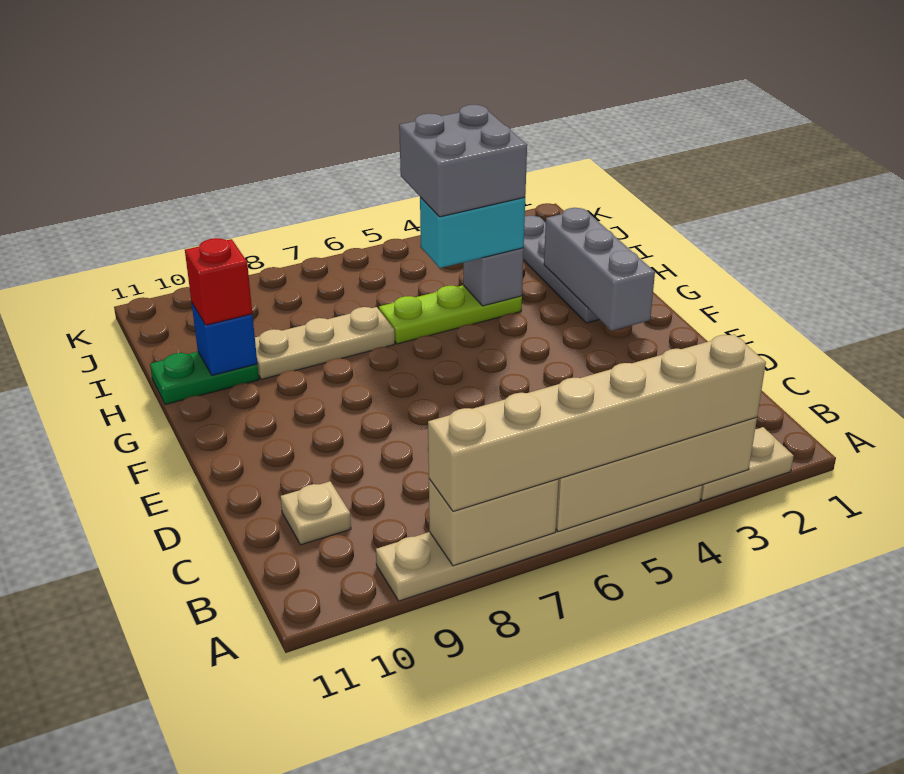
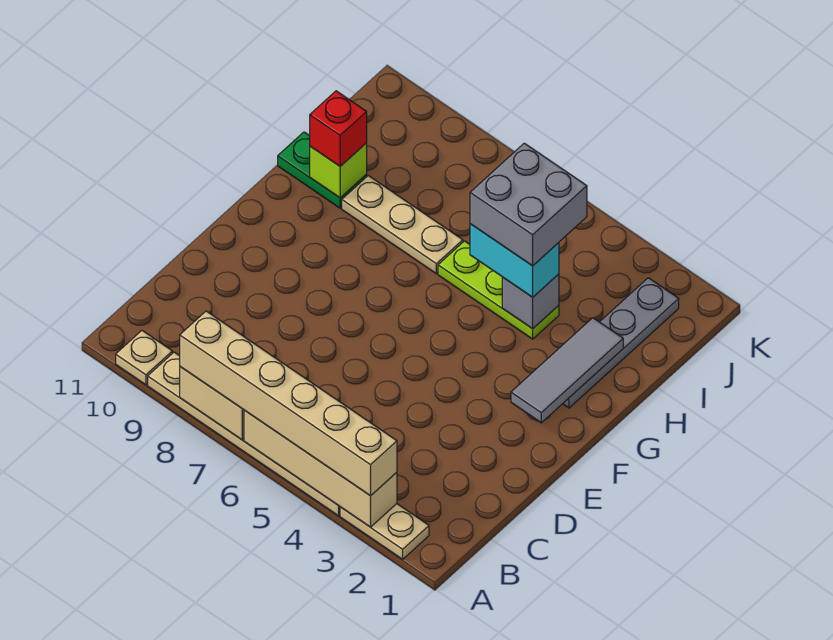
tan 1x1 plate [281,481,351,545] -> tan 1x1 plate moved to [116,331,172,385]
grey 1x3 brick [544,208,655,331] -> grey 1x3 tile [511,318,623,423]
blue 1x1 brick [192,304,257,376] -> lime 1x1 brick [310,143,367,198]

